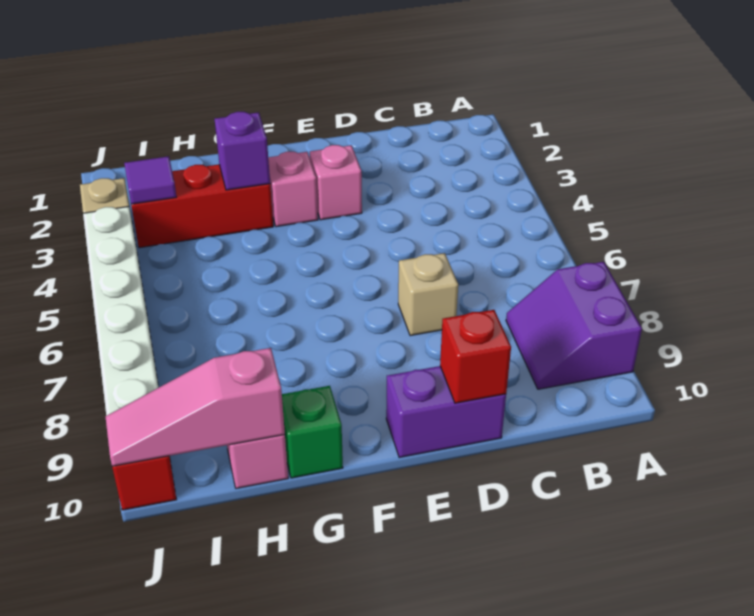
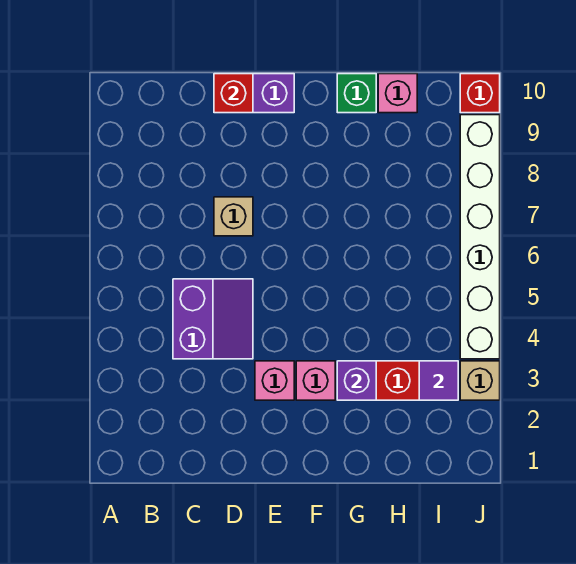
purple 2x2 slope [506,262,642,389] -> purple 2x2 slope moved to [173,279,253,359]
pink 1x3 slope [105,348,285,466] -> none

